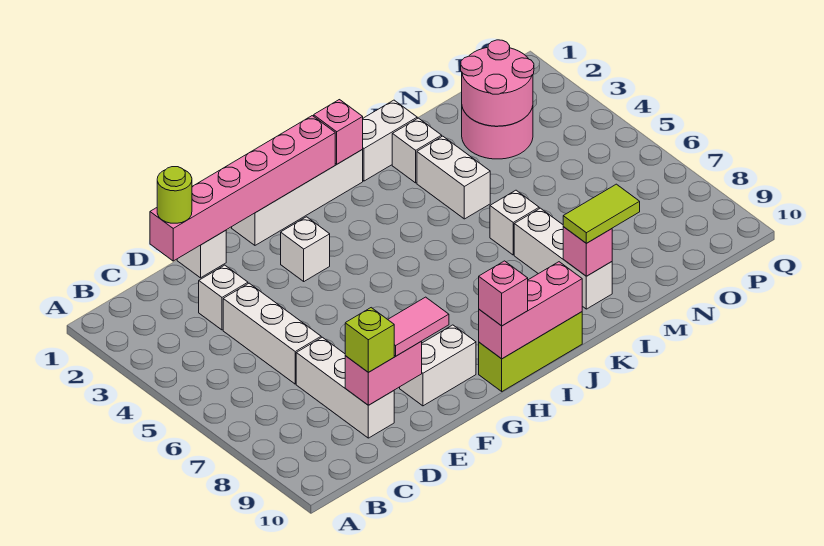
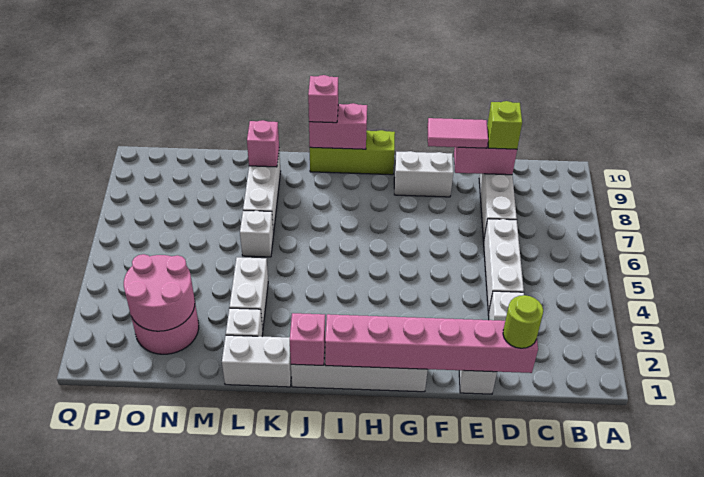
white 1x1 brick [281,217,330,281] -> none
pink 1x3 brick [479,262,582,359] -> pink 1x2 brick [309,103,367,149]
pink 1x1 brick [479,261,528,326] -> pink 1x1 brick moved to [308,75,338,123]
lime 1x2 tile [563,184,640,243] -> none

